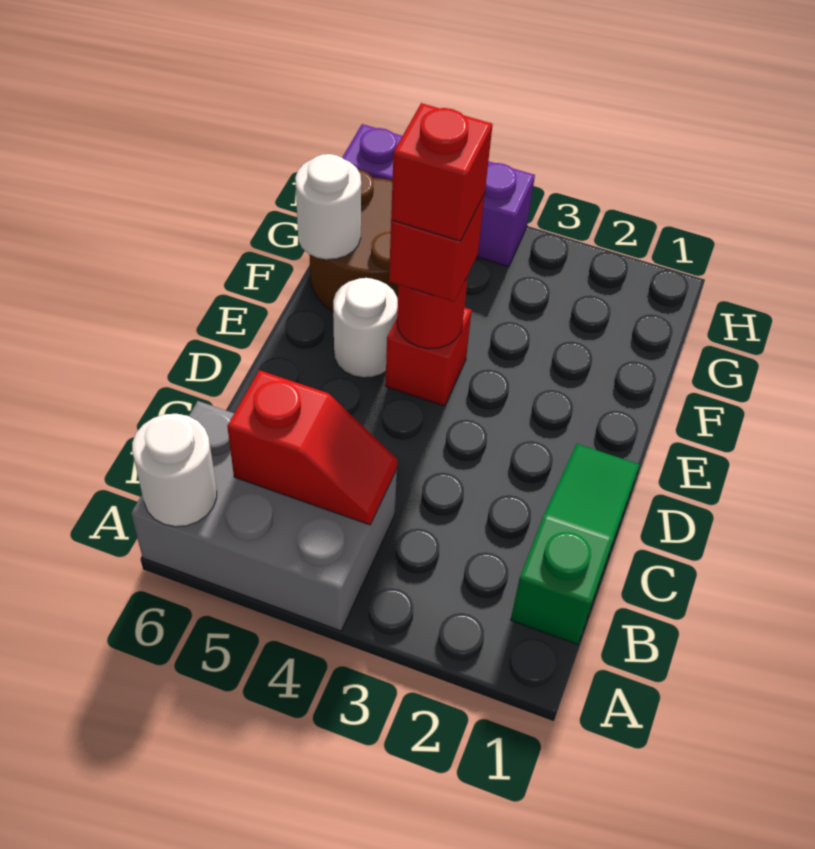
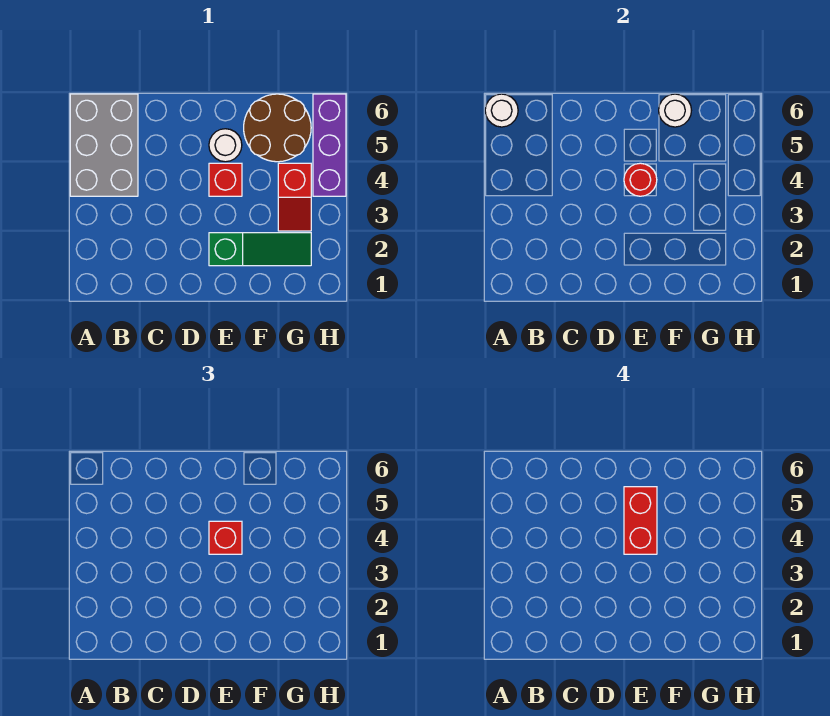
green 1x3 slope [511,444,640,644] -> green 1x3 slope moved to [209,233,311,266]
red 1x2 slope [227,370,397,525] -> red 1x2 slope moved to [278,163,311,231]
red 1x1 brick [391,103,493,241] -> red 1x2 brick [624,487,657,554]

